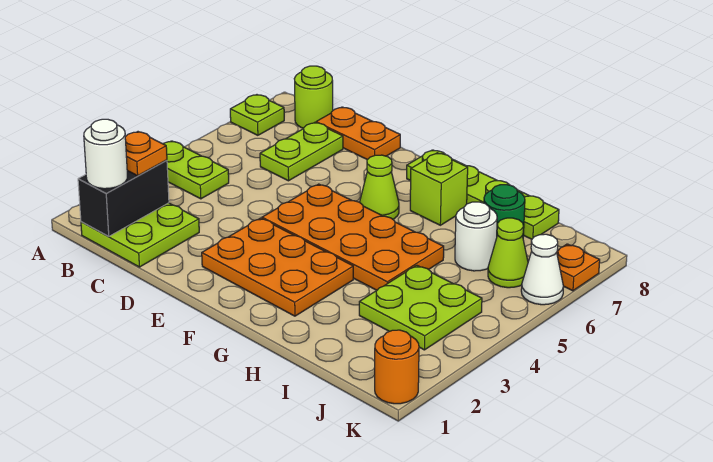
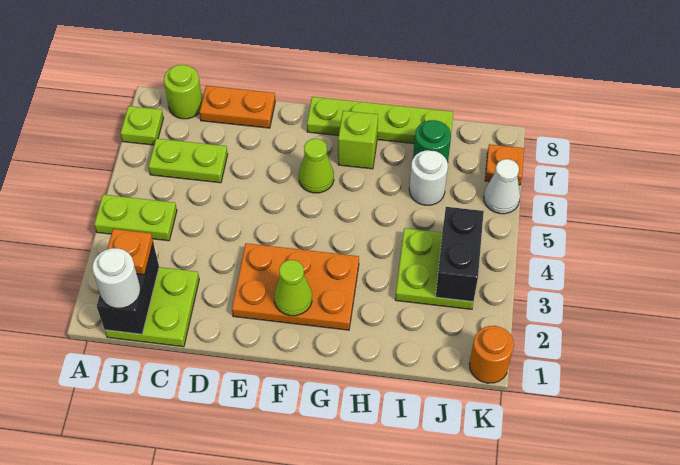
lime 1x2 plate [260,122,343,181] -> lime 1x2 plate turned to [148,138,228,183]
orange 2x4 plate [262,184,444,290] -> none
none -> black 1x2 brick [436,207,484,302]
lime 1x1 cone [488,218,528,288] -> lime 1x1 cone moved to [274,260,312,316]

